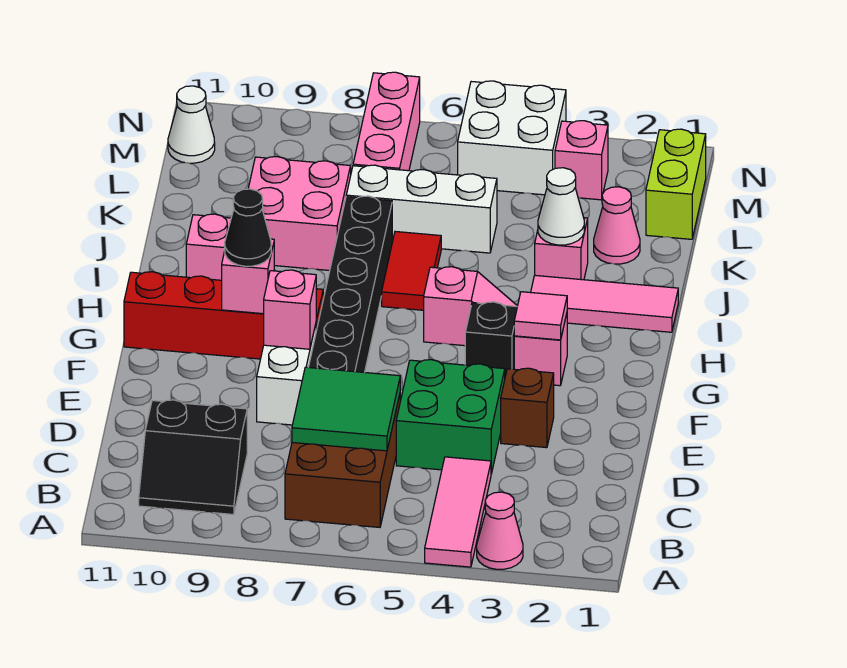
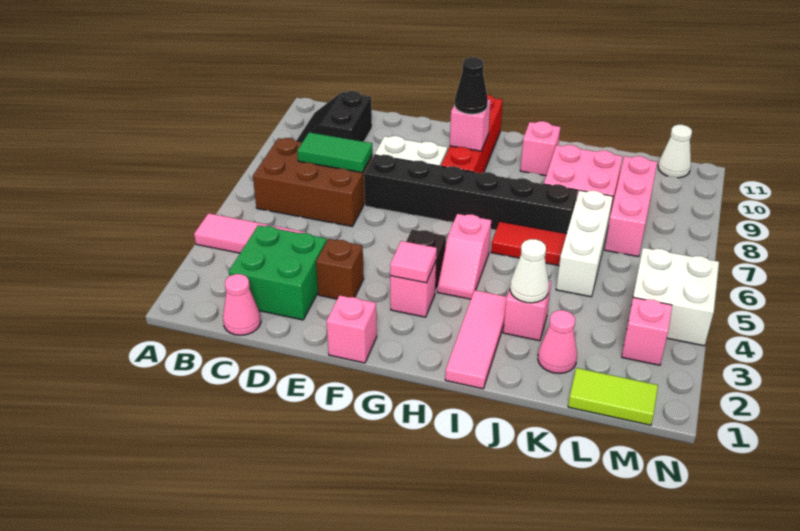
pink 1x1 cone [477,492,523,569] -> pink 1x1 cone moved to [223,274,261,335]
green 2x2 tile [292,367,400,451] -> green 1x2 tile [297,132,373,173]
green 2x2 brick [396,360,505,474] -> green 2x2 brick moved to [229,225,327,320]
pink 1x1 brick [264,270,316,349] -> pink 1x1 brick moved to [327,295,377,363]
lime 1x2 brick [646,129,706,239] -> lime 1x2 tile [568,368,658,425]
pink 1x3 brick [353,72,420,171] -> pink 1x3 brick turned to [605,156,657,257]

